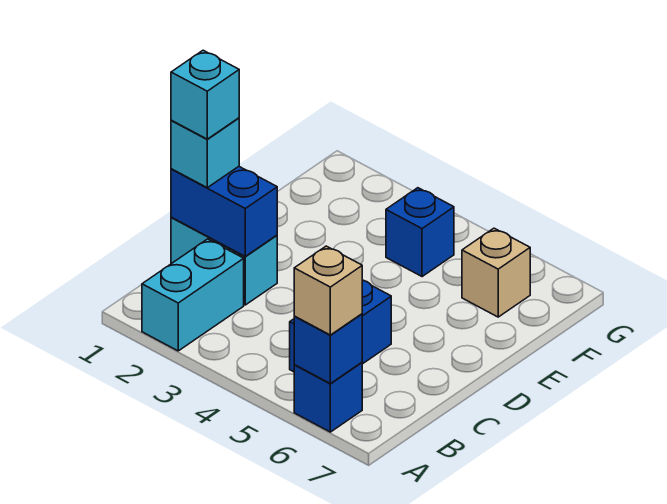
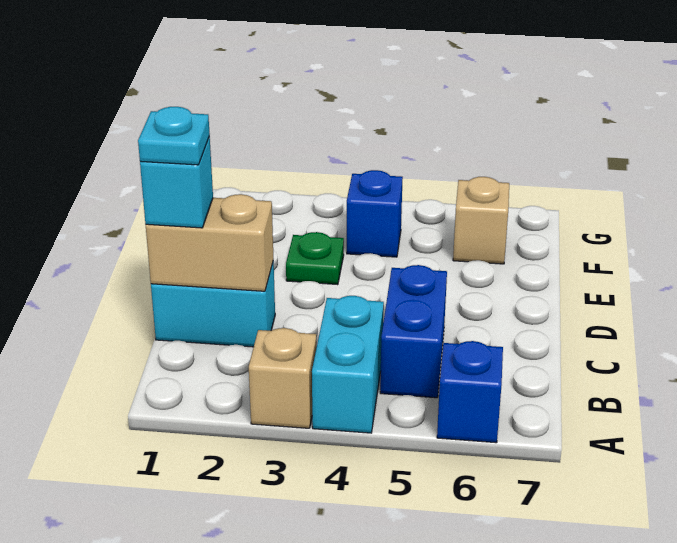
cyan 1x2 brick [142,239,244,351] -> cyan 1x2 brick moved to [312,296,384,433]
blue 1x1 brick [294,314,362,383] -> none
tan 1x1 brick [294,246,362,335] -> tan 1x1 brick moved to [249,328,317,428]
blue 1x2 brick [171,167,277,256] -> tan 1x2 brick [146,194,274,291]
cyan 1x1 brick [171,50,239,139] -> cyan 1x1 plate [138,107,210,165]
none -> green 1x1 plate [286,232,344,285]

